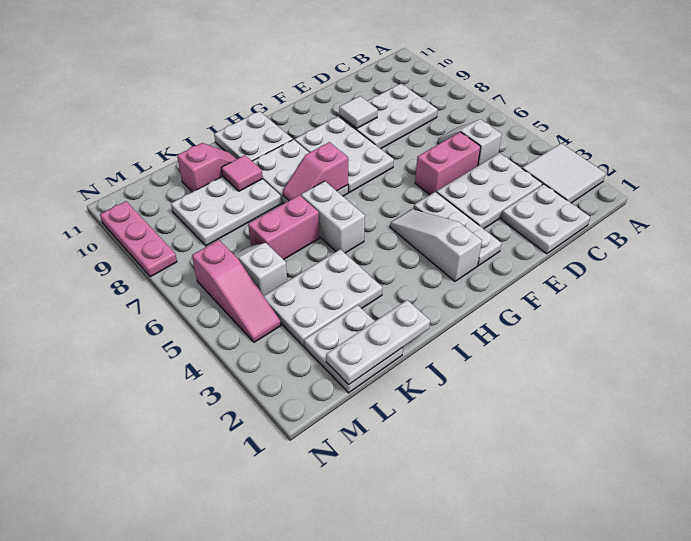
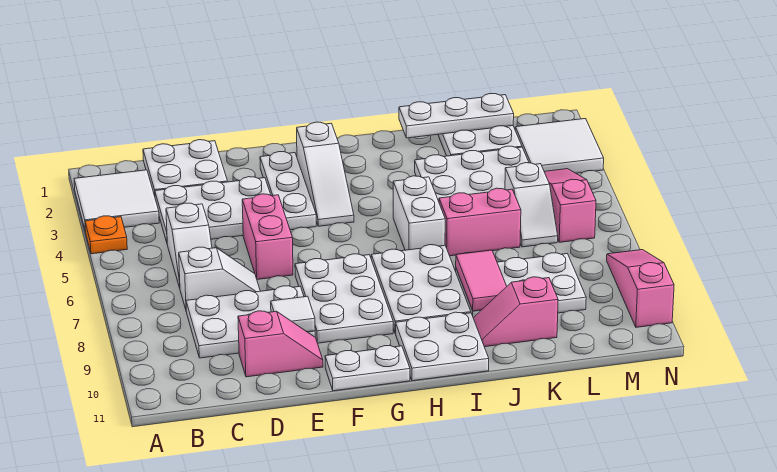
none -> orange 1x1 plate [85,216,127,254]
none -> white 1x2 slope [179,247,260,309]
pink 1x2 brick [415,132,481,195] -> pink 1x2 brick turned to [242,194,293,279]
none -> white 1x2 plate [325,346,410,391]
pink 1x2 slope [283,142,348,201] -> pink 1x2 slope moved to [238,311,323,377]
pink 1x1 tile [221,155,263,191] -> pink 1x2 tile [456,250,507,311]
none -> white 2x2 tile [515,119,604,173]
pink 1x3 plate [100,201,177,277] -> pink 1x3 slope [607,250,674,327]

